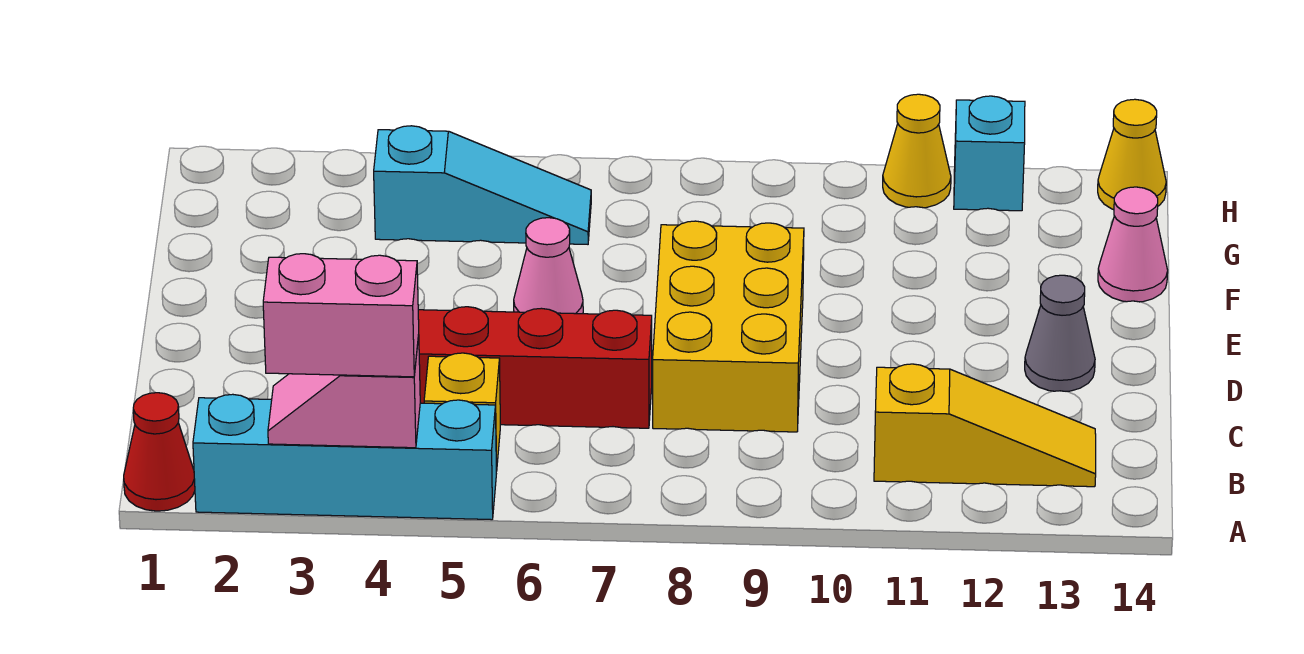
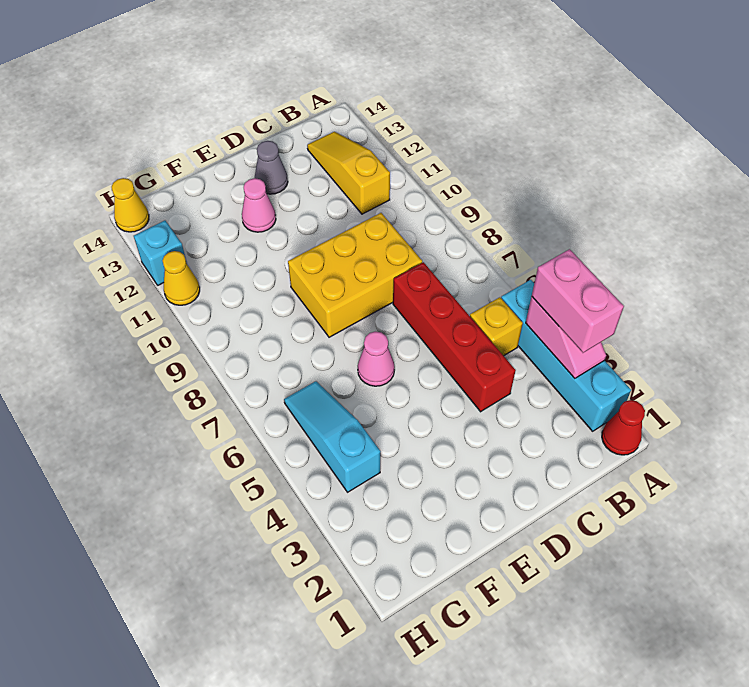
pink 1x1 cone [1098,187,1168,302] -> pink 1x1 cone moved to [242,178,276,232]

